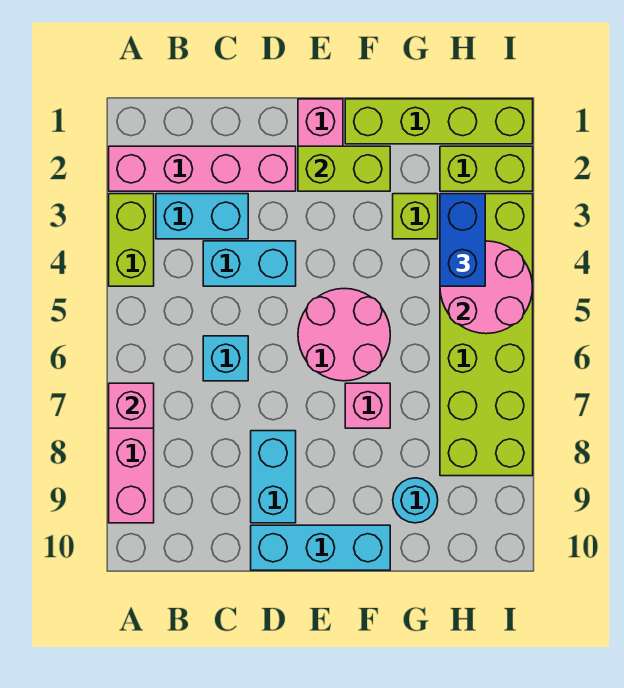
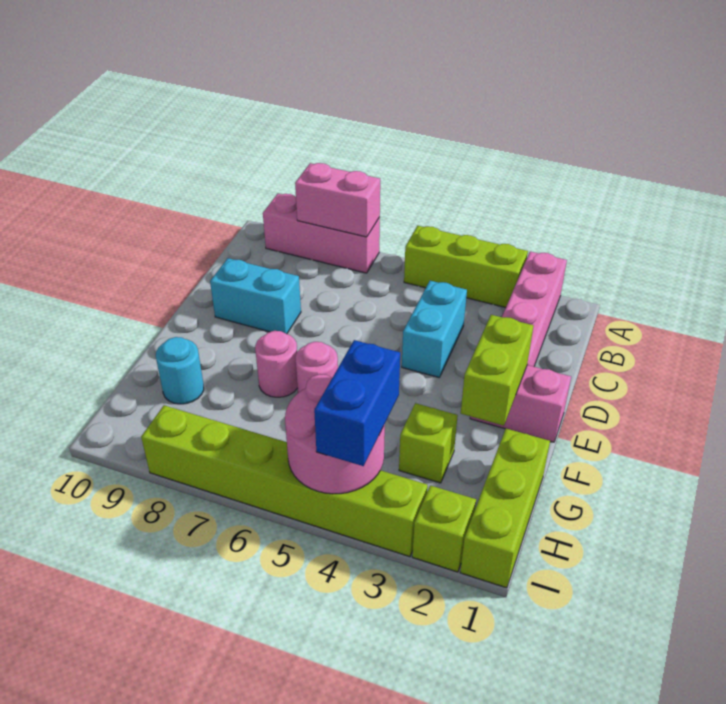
lime 1x2 brick [109,194,154,286] -> lime 1x3 brick [404,226,528,307]
pink 1x1 brick [109,383,154,428] -> pink 1x2 brick [295,163,380,237]
cyan 1x2 brick [156,194,248,239] -> none
cyan 1x1 brick [203,336,248,381] -> none
cyan 1x3 brick [251,525,390,570] -> none
pink 2x2 round brick [298,289,390,381] -> pink 1x1 round brick [295,342,338,393]
lime 1x4 brick [345,99,533,144] -> lime 1x3 brick [460,429,550,588]
pink 1x1 brick [345,383,390,428] -> pink 1x1 round brick [255,331,297,397]
lime 1x2 brick [440,146,533,191] -> lime 1x1 brick [412,485,476,572]
lime 2x6 brick [440,194,533,476] -> lime 1x6 brick [141,405,428,557]
blue 1x2 brick [440,194,485,286] -> blue 1x2 brick turned to [314,340,400,466]

